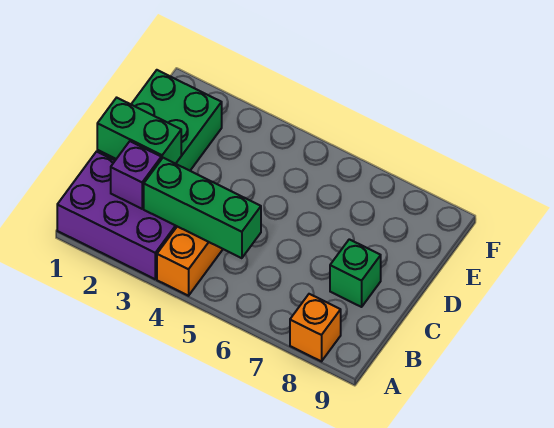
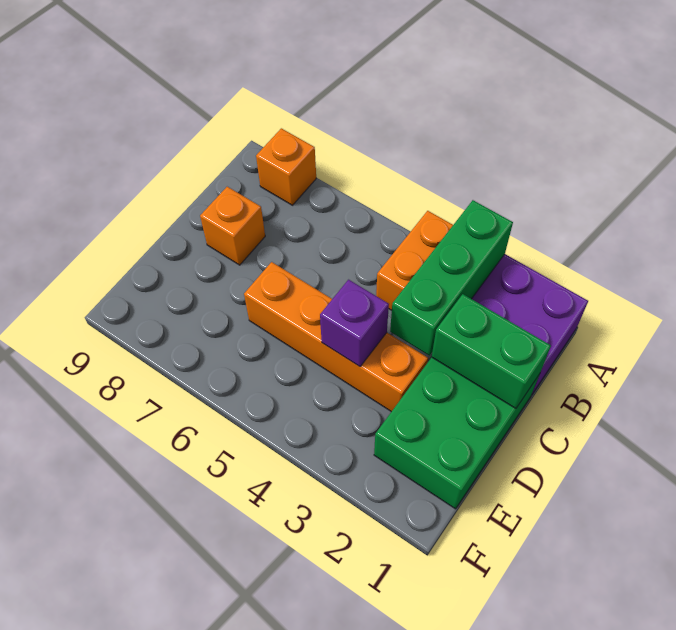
purple 1x1 brick [111,141,161,209] -> purple 1x1 brick moved to [320,280,389,367]
green 1x3 brick [144,158,261,258] -> green 1x3 brick turned to [390,200,513,356]
green 1x1 brick [330,239,381,307] -> orange 1x1 brick [200,187,265,265]
none -> orange 1x4 brick [244,262,428,412]

